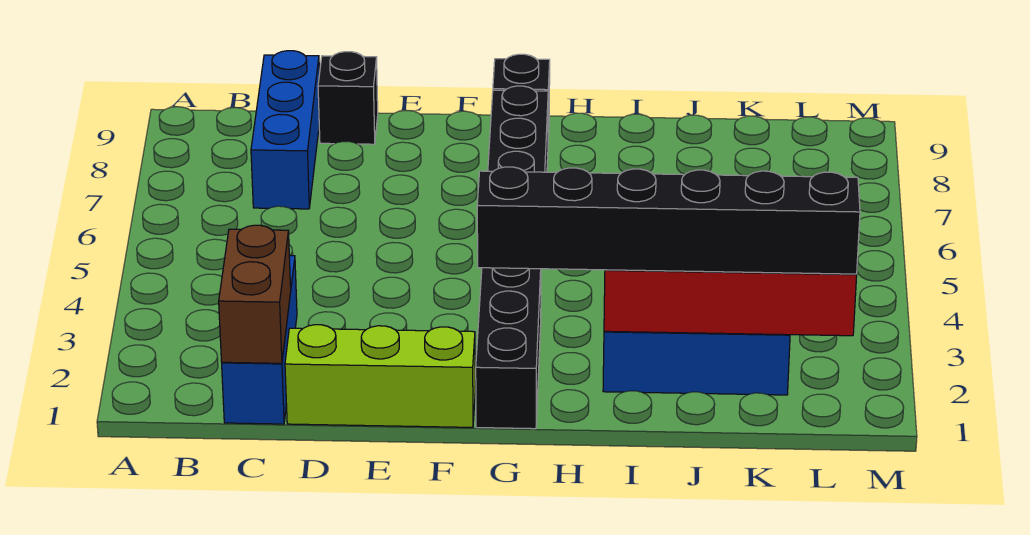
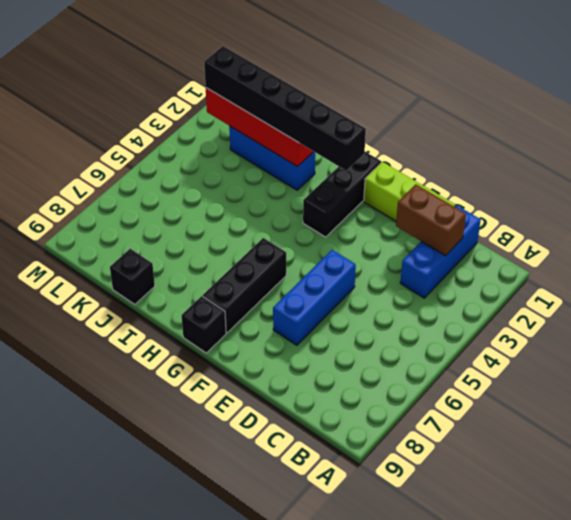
brown 1x2 brick [219,225,291,363] -> brown 1x2 brick turned to [396,184,466,256]
blue 1x3 brick [251,51,319,209] -> blue 1x3 brick moved to [273,250,356,345]
black 1x1 brick [318,52,378,144] -> black 1x1 brick moved to [110,249,155,304]

